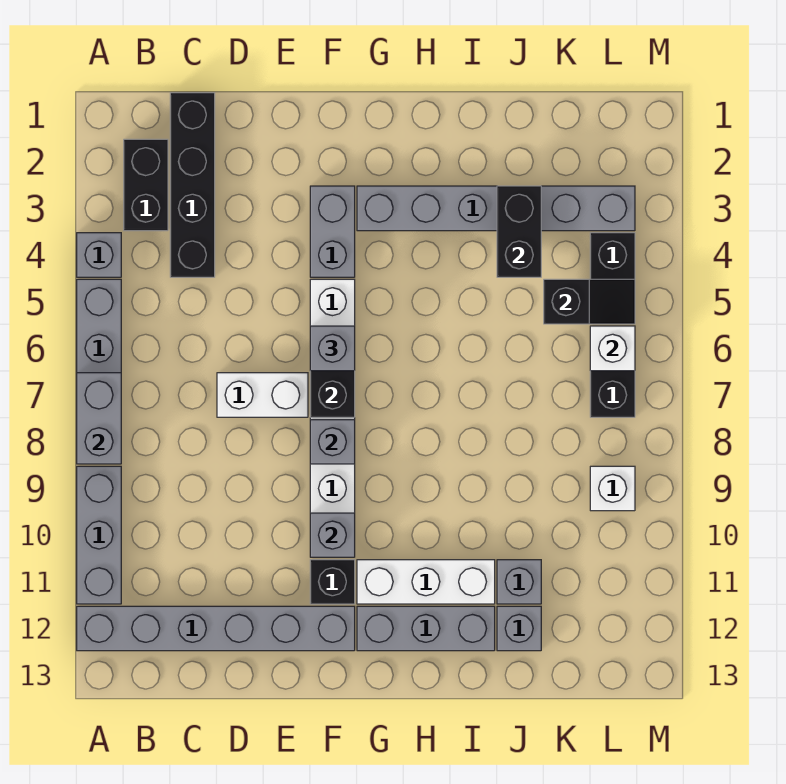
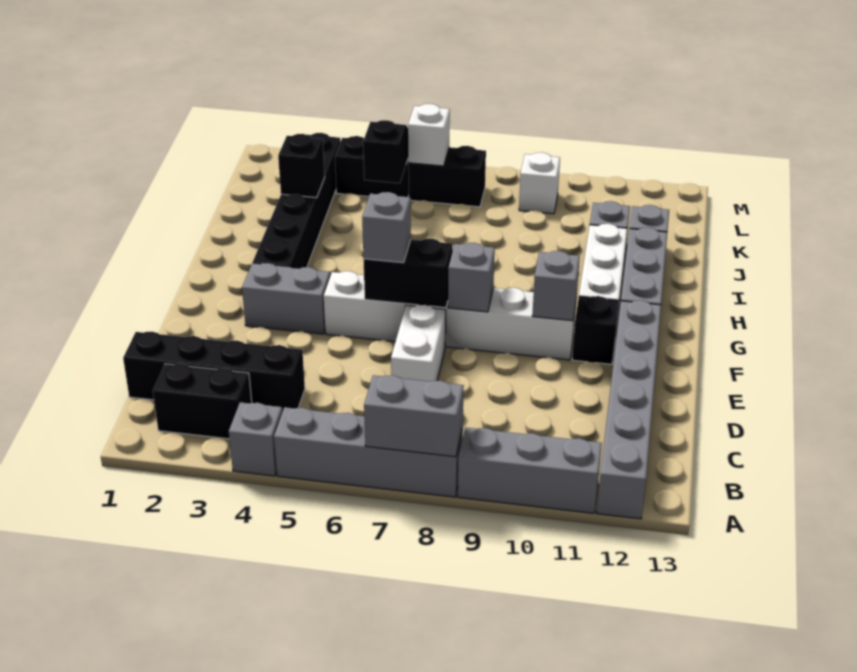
grey 1x6 brick [357,186,635,231] -> black 1x6 brick [252,133,341,269]
black 1x2 brick [497,186,541,277] -> black 1x1 brick [278,134,325,198]

